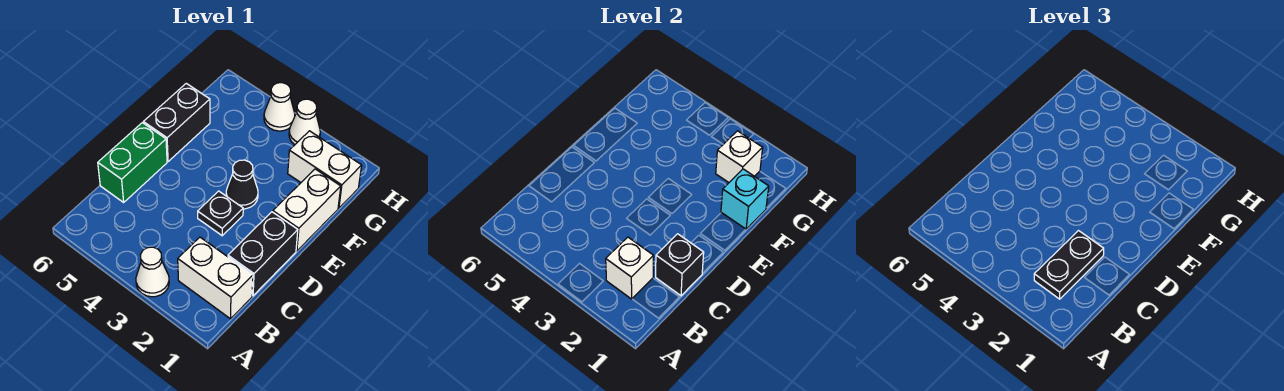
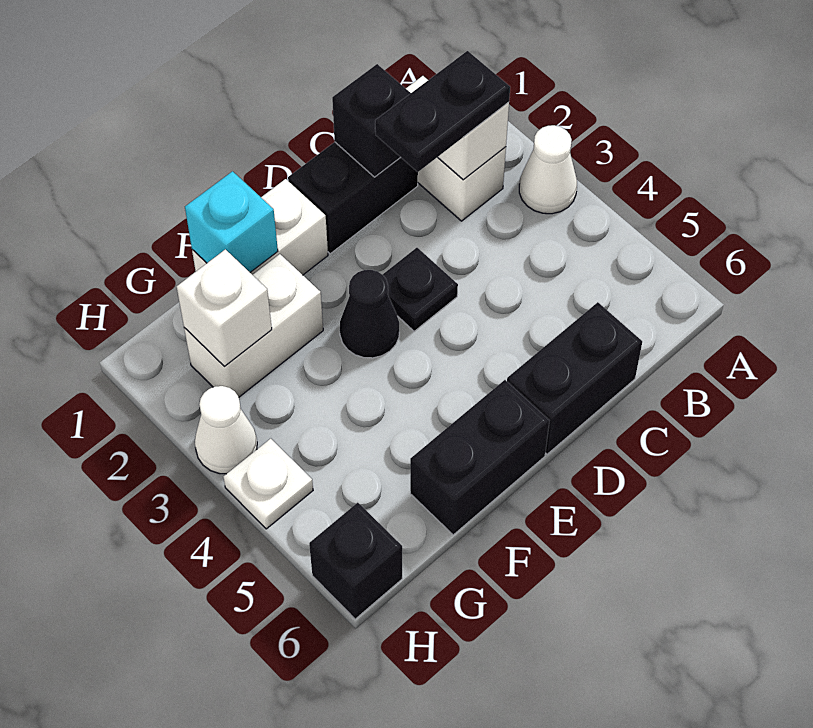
green 1x2 brick [98,123,167,202] -> black 1x2 brick [507,302,642,454]
white 1x2 brick [288,131,362,208] -> white 1x2 brick turned to [184,254,323,397]
white 1x1 cone [264,83,295,131] -> white 1x1 plate [223,439,313,529]
none -> black 1x1 brick [309,503,402,619]

